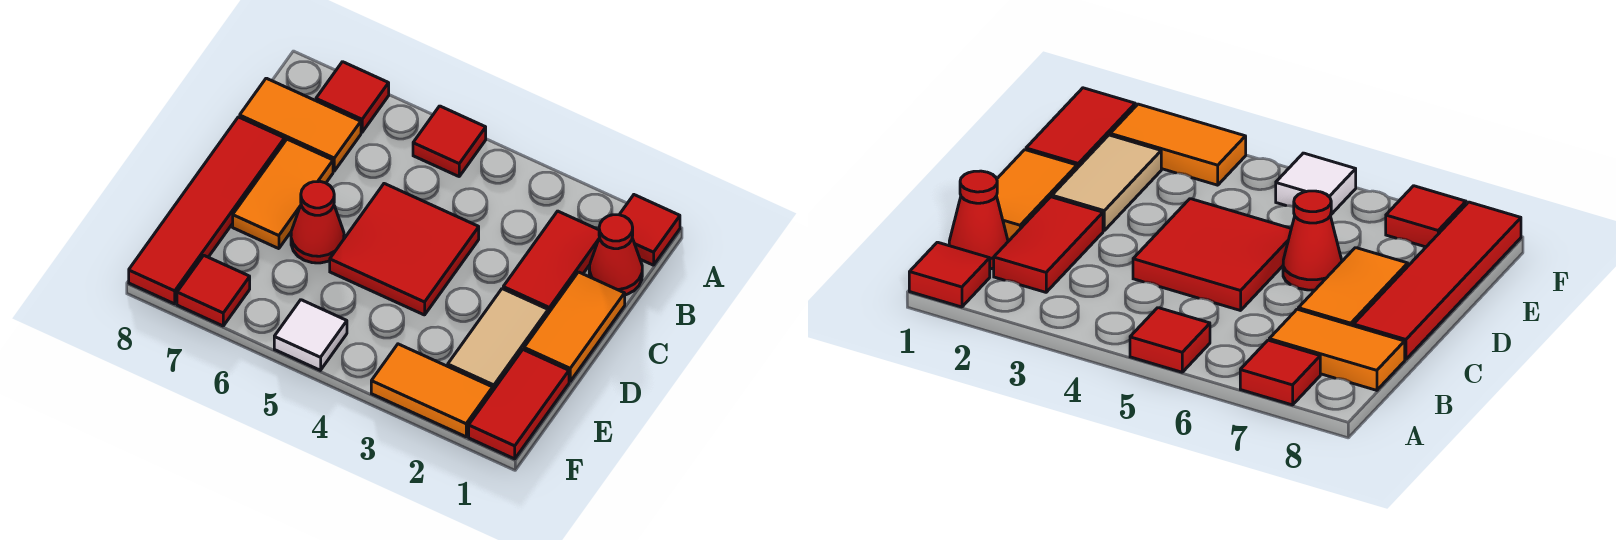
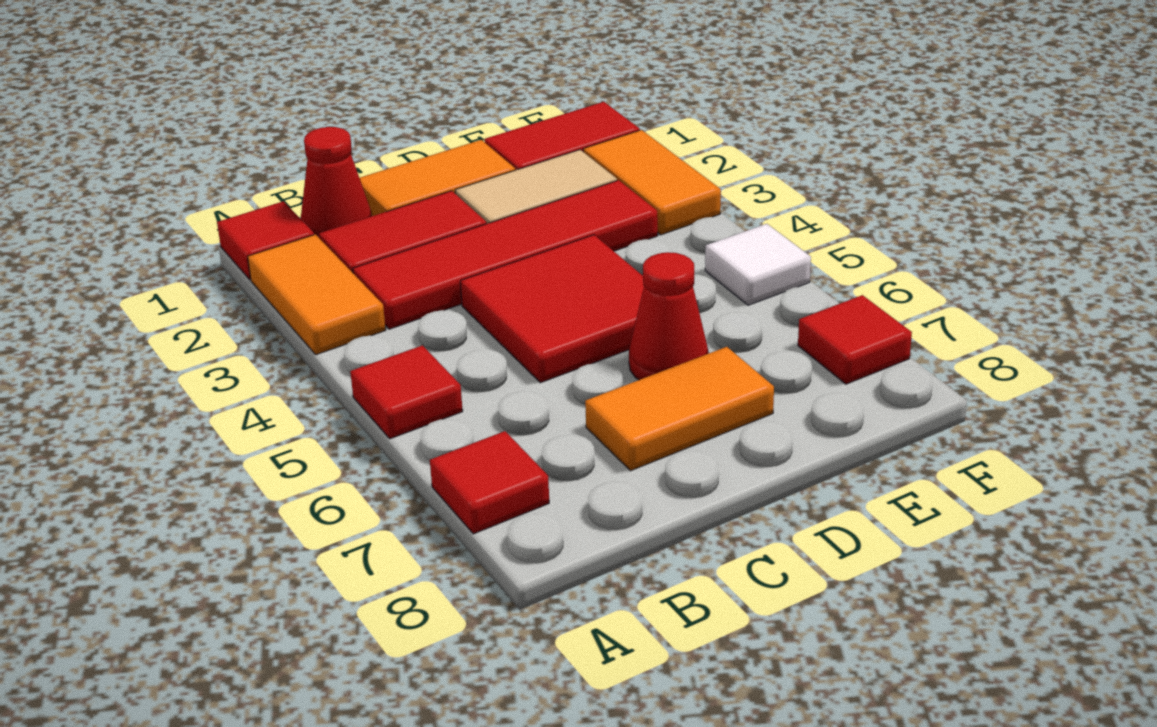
orange 1x2 tile [240,78,361,171] -> orange 1x2 tile moved to [248,234,386,355]
red 1x4 tile [129,117,285,304] -> red 1x4 tile moved to [353,180,658,329]

